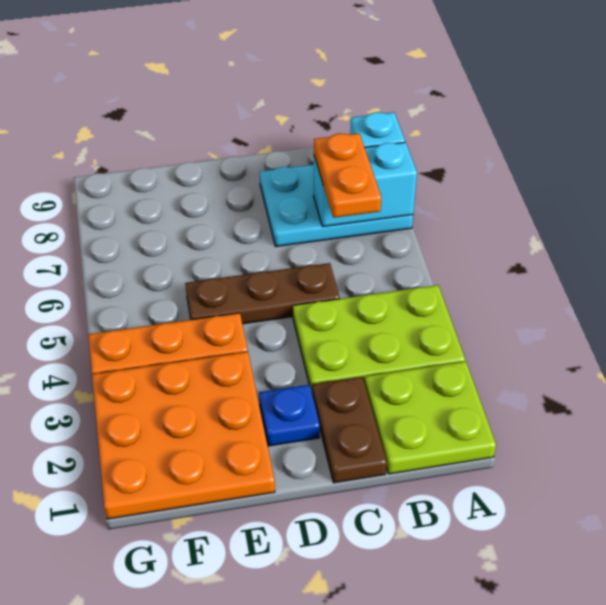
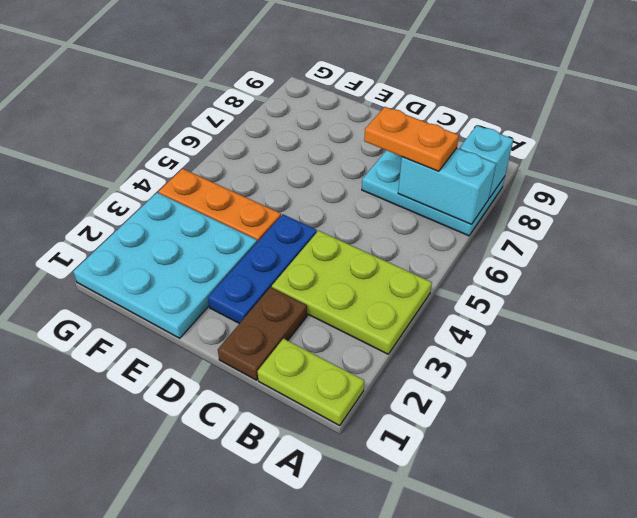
lime 2x2 plate [365,361,496,474] -> lime 1x2 plate [257,339,364,425]
orange 1x2 plate [314,133,381,218] -> orange 1x2 plate turned to [364,107,459,171]
brown 1x3 plate [185,263,340,324] -> none
blue 1x1 plate [259,385,320,446] -> blue 1x3 plate [208,214,317,324]
orange 3x3 plate [92,352,275,519] -> cyan 3x3 plate [73,193,257,338]

